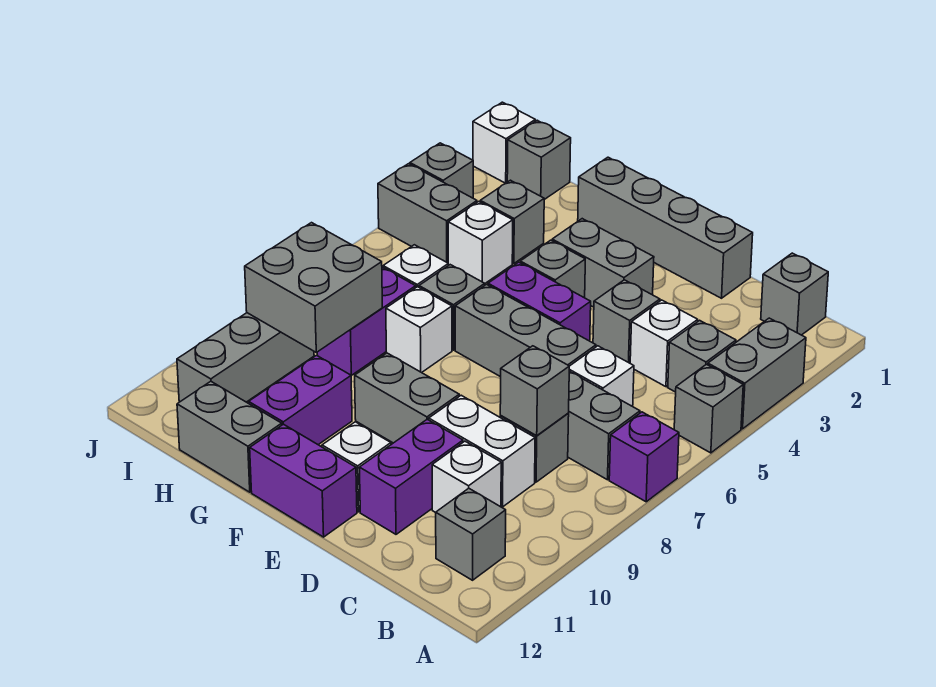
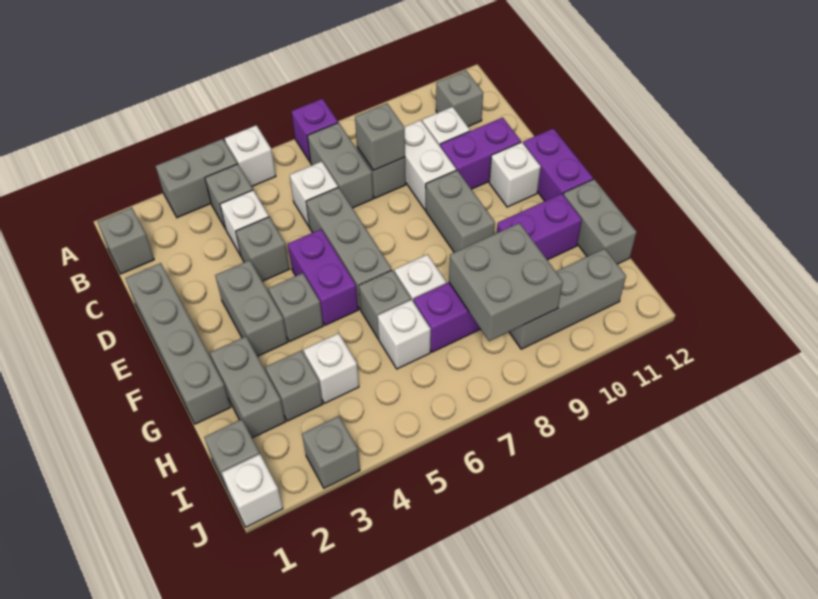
grey 1x1 brick [674,364,743,453] -> white 1x1 brick [225,125,276,187]
grey 1x2 brick [378,164,477,263] -> grey 1x2 brick moved to [210,336,285,438]

